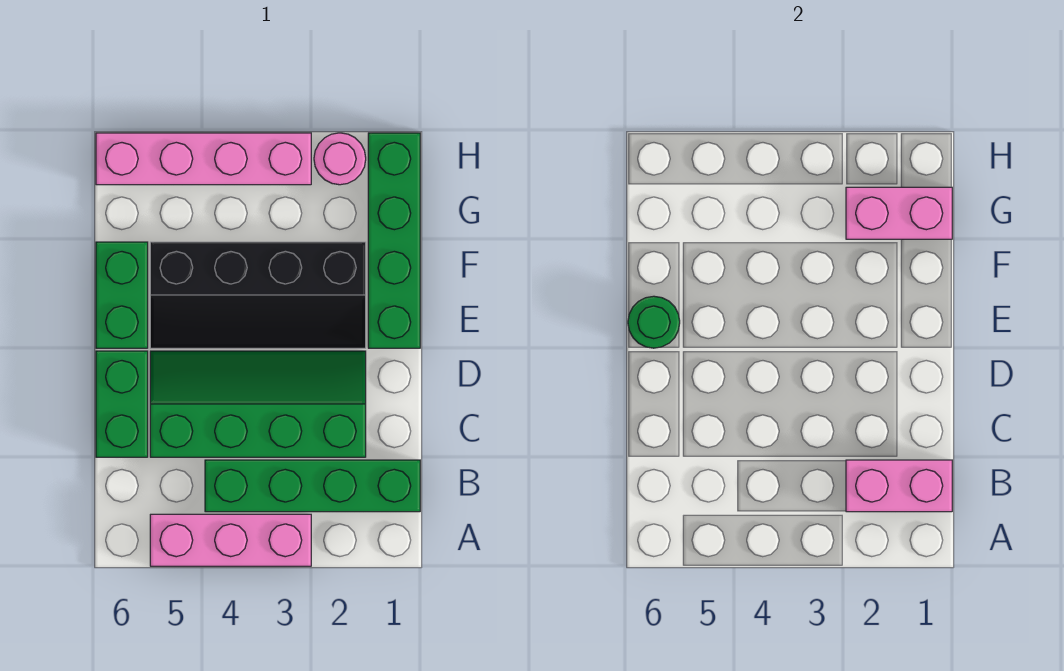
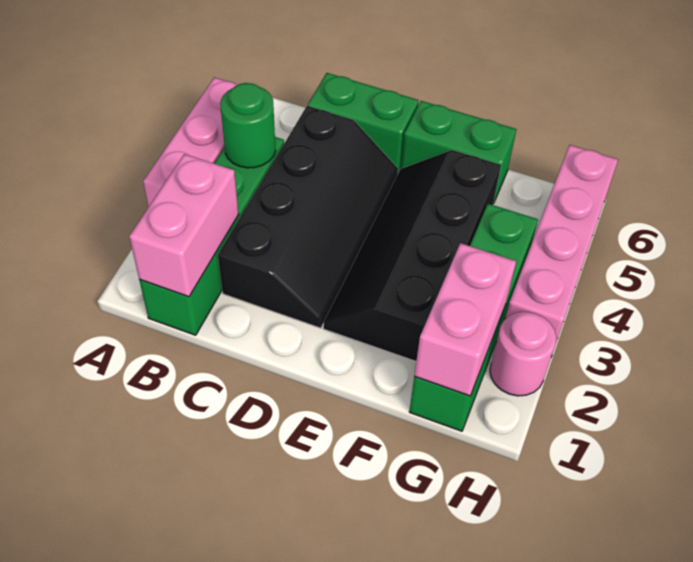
green 2x4 slope [150,351,366,457] -> black 2x4 slope [218,106,398,328]
green 1x4 brick [368,133,420,348] -> green 1x4 brick turned to [409,204,538,431]
green 1x1 round brick [628,296,680,348] -> green 1x1 round brick moved to [220,83,276,168]

